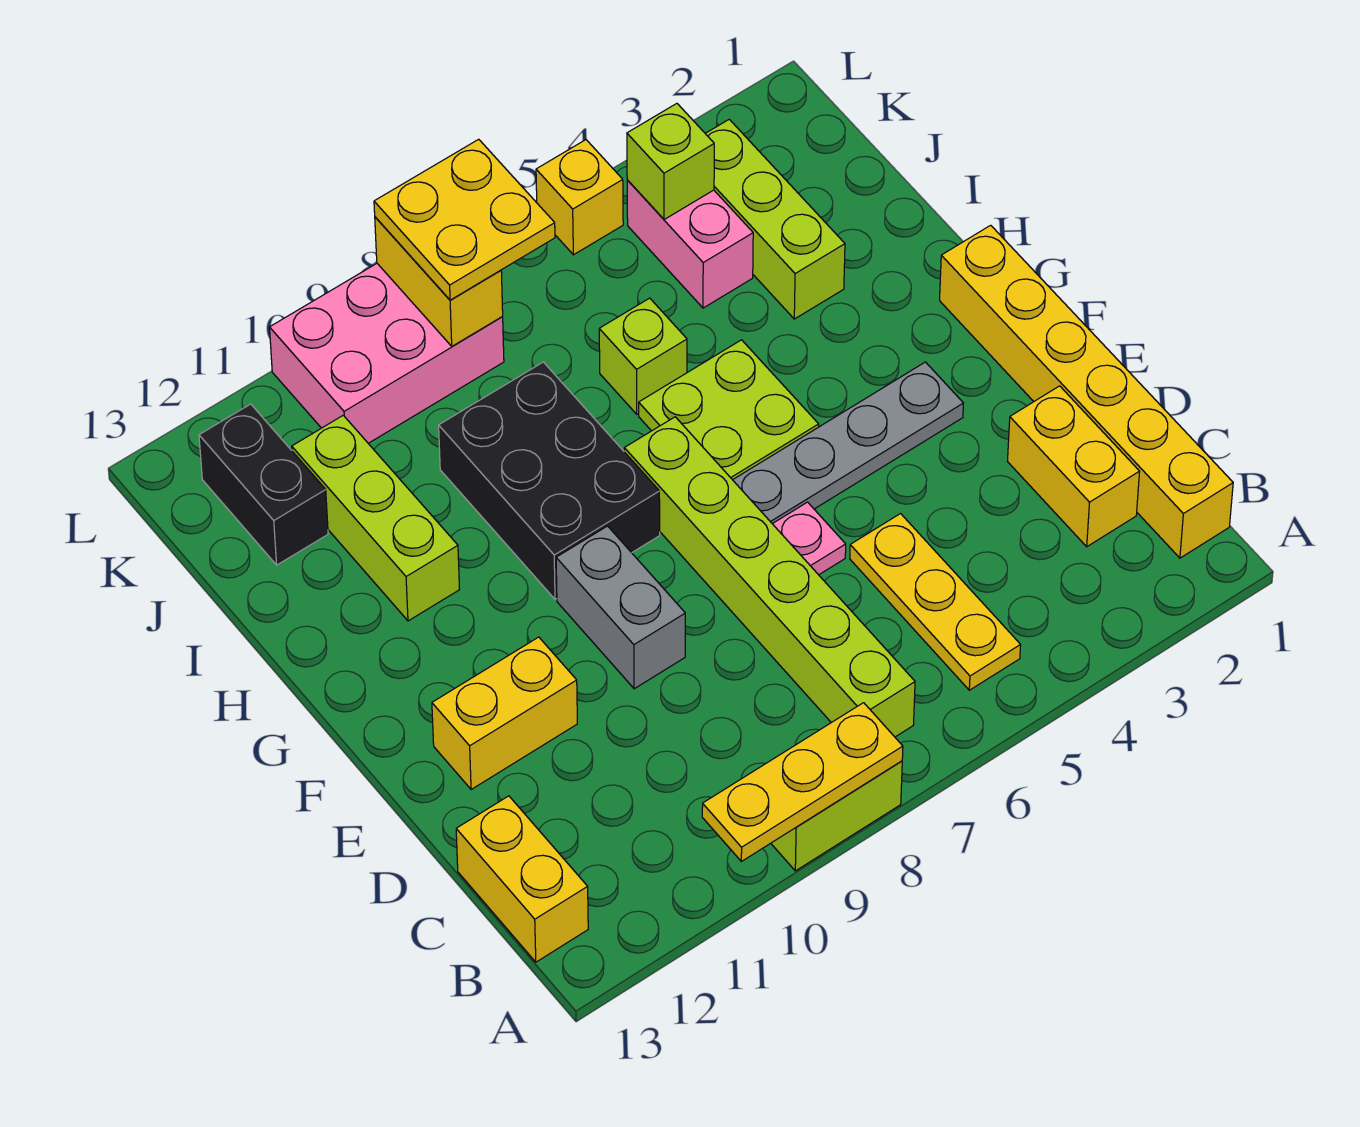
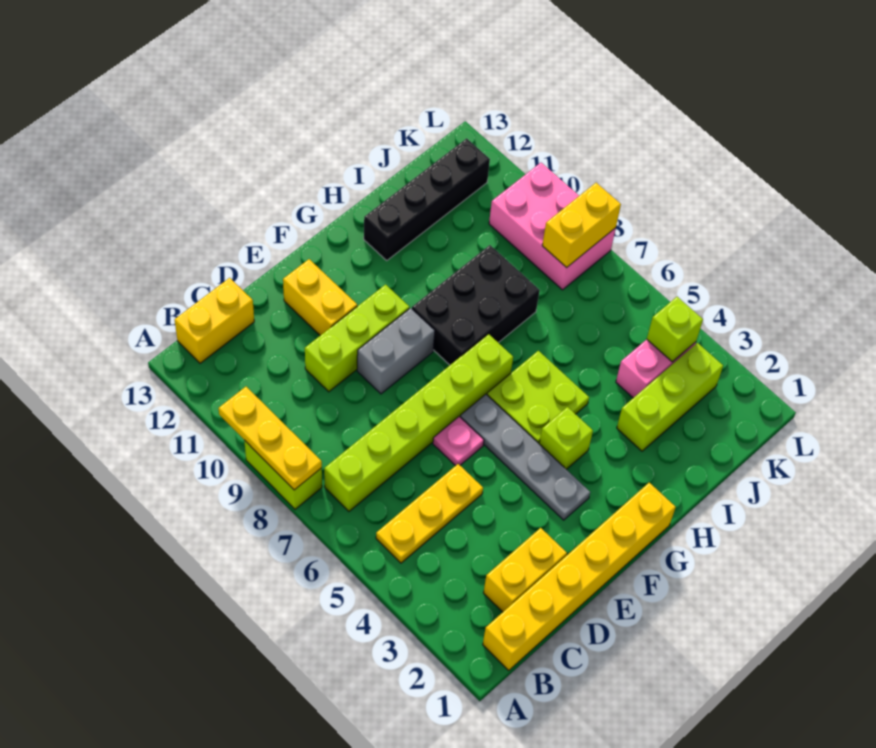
lime 1x3 brick [292,415,460,621] -> lime 1x3 brick moved to [305,285,409,392]
lime 1x1 brick [599,298,687,414] -> lime 1x1 brick moved to [539,407,593,469]
black 1x2 brick [199,404,328,565] -> black 1x4 brick [364,138,490,260]
yellow 2x2 plate [374,139,555,300] -> none
yellow 1x1 brick [536,140,623,255] -> none

